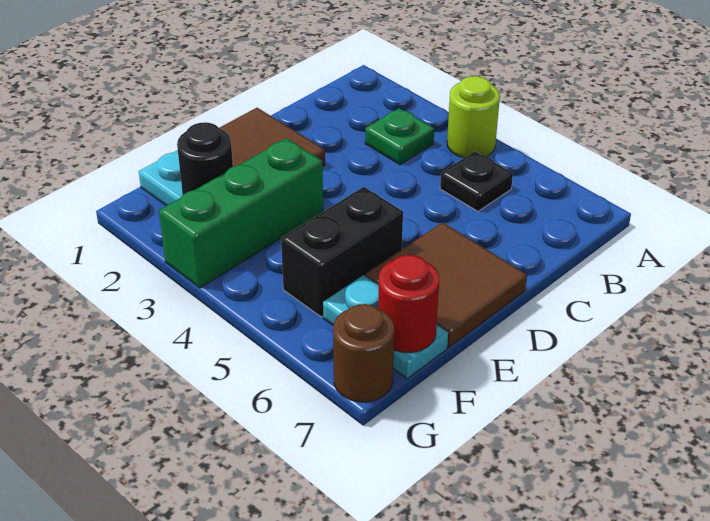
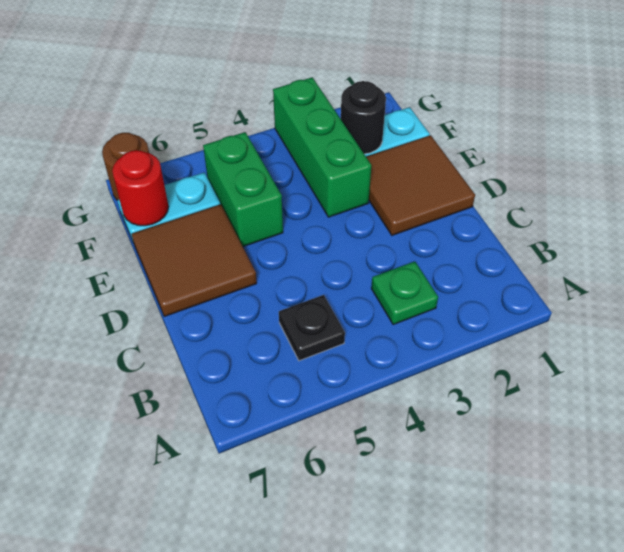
lime 1x1 round brick [447,76,500,158] -> none
black 1x2 brick [281,187,403,317] -> green 1x2 brick [203,132,283,247]

